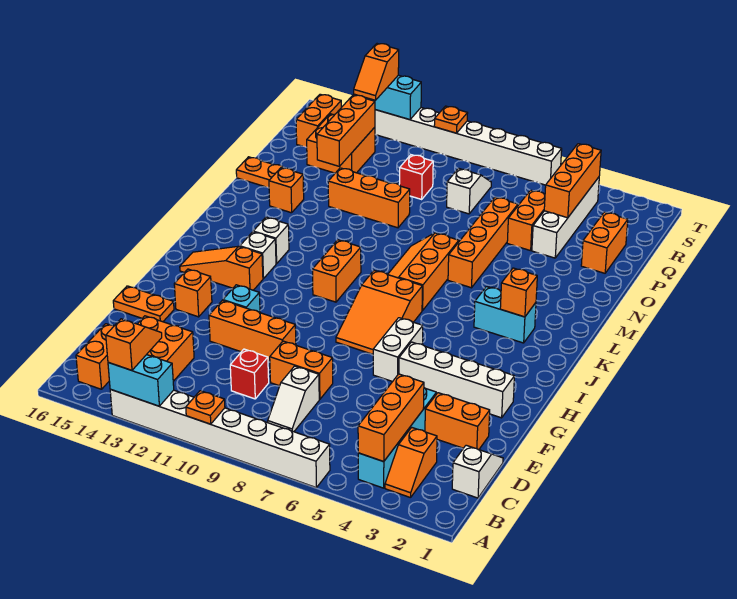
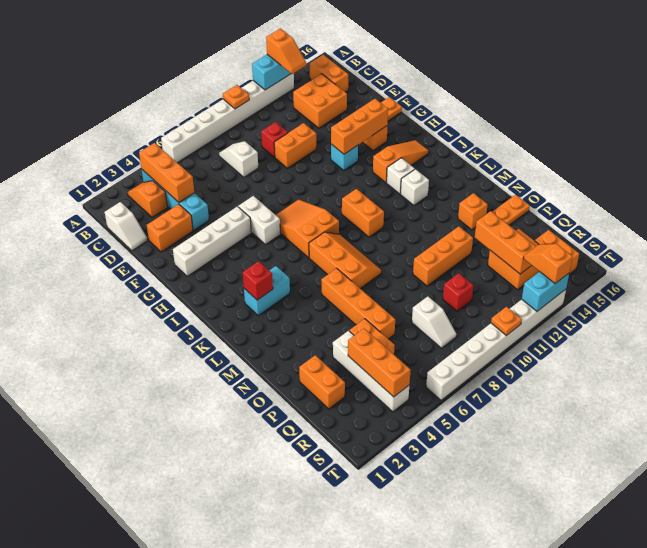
orange 1x2 brick [270,341,333,399] -> orange 1x2 brick moved to [274,123,317,168]
orange 1x3 brick [209,300,296,361] -> orange 1x3 brick moved to [331,99,388,154]
orange 1x1 brick [500,268,537,317] -> red 1x1 brick [243,261,273,300]

